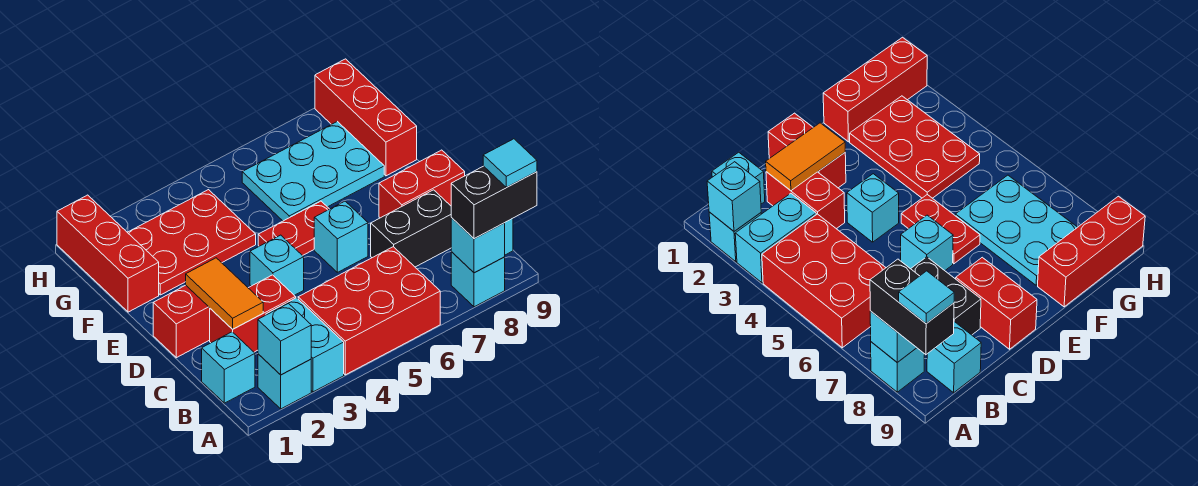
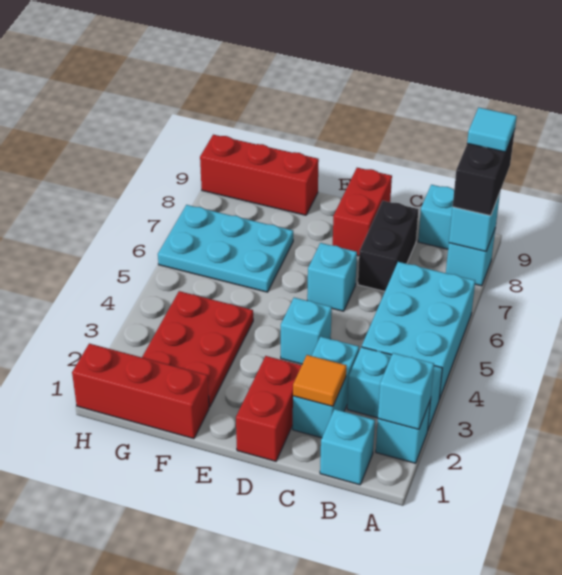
red 2x3 brick [298,247,440,375] -> cyan 2x3 brick [362,262,475,400]
red 1x2 brick [210,275,296,352] -> cyan 1x2 brick [293,337,359,438]
orange 1x2 tile [186,258,263,329] -> orange 1x1 tile [293,355,347,407]
red 1x2 plate [258,201,329,256] -> none
cyan 2x3 plate [242,122,384,221] -> cyan 2x3 plate turned to [158,205,293,292]

